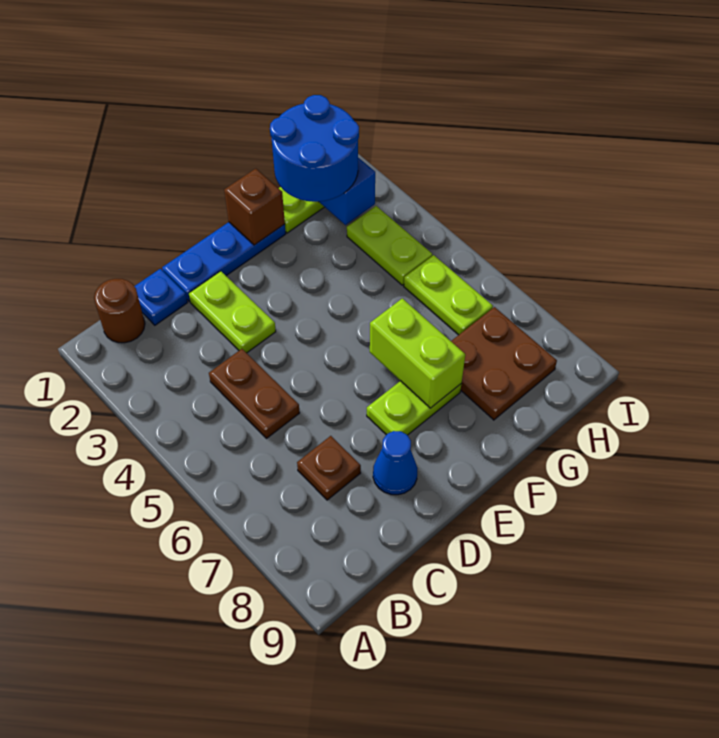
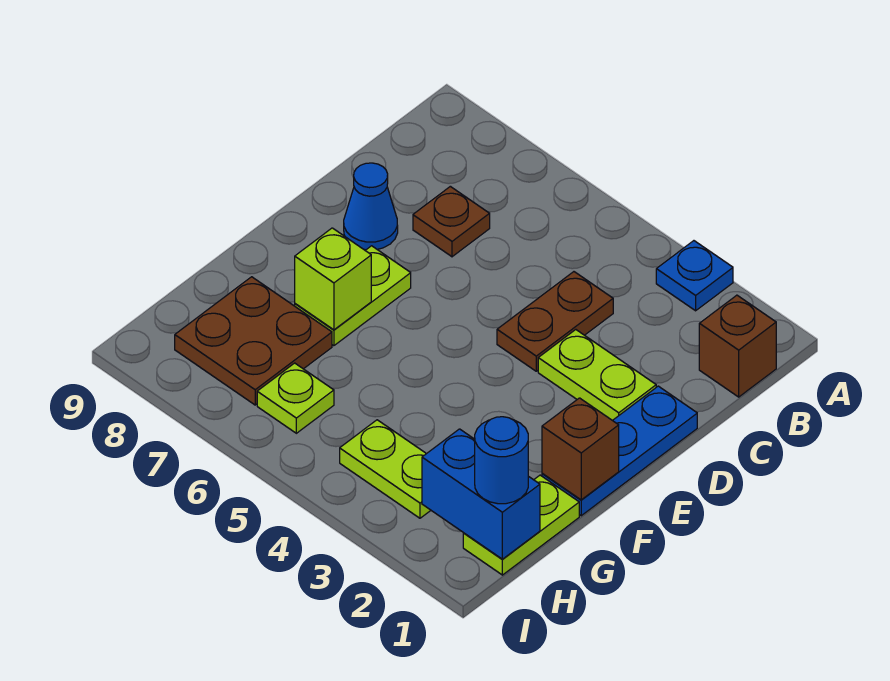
brown 1x1 round brick [94,279,145,343] -> brown 1x1 brick [699,295,776,397]
blue 1x1 plate [134,269,187,325] -> blue 1x1 plate moved to [656,241,733,311]
brown 1x2 plate [209,349,300,438] -> brown 1x2 plate turned to [497,272,613,371]
lime 1x2 brick [370,298,465,408] -> lime 1x1 brick [295,228,371,330]
blue 2x2 round brick [270,95,359,202] -> blue 1x1 round brick [475,417,528,504]
lime 1x2 plate [404,255,493,335] -> lime 1x1 plate [257,363,334,433]

